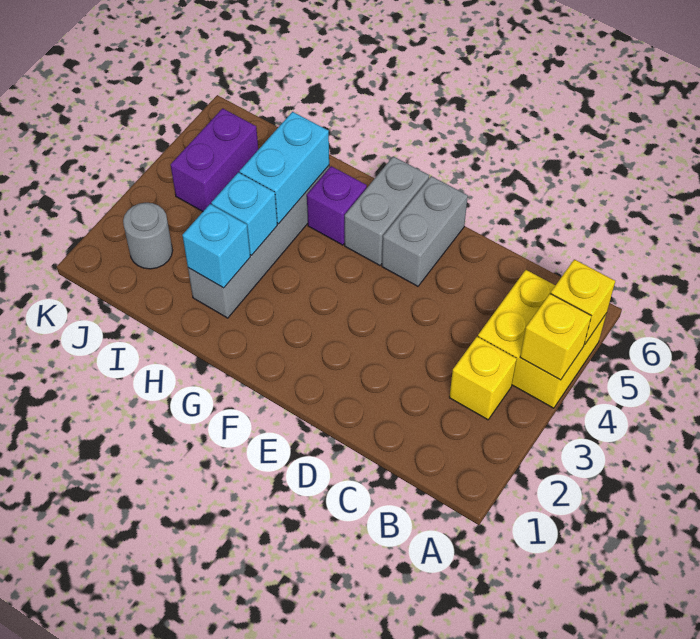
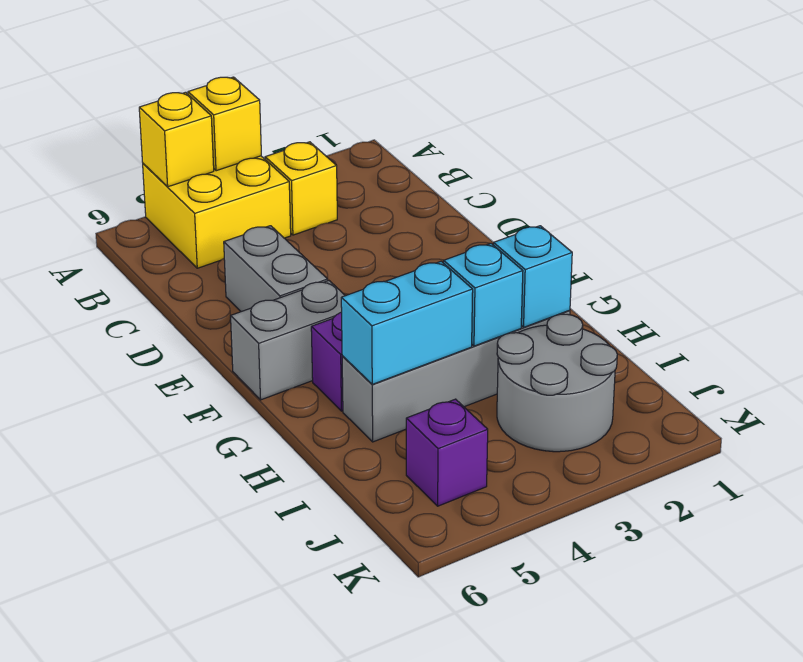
grey 1x2 brick [382,176,468,286] -> grey 1x2 brick turned to [224,226,328,312]
grey 1x1 round brick [123,203,173,269] -> grey 2x2 round brick [497,314,617,452]
purple 1x2 brick [171,108,258,211] -> purple 1x1 brick [406,399,488,506]

